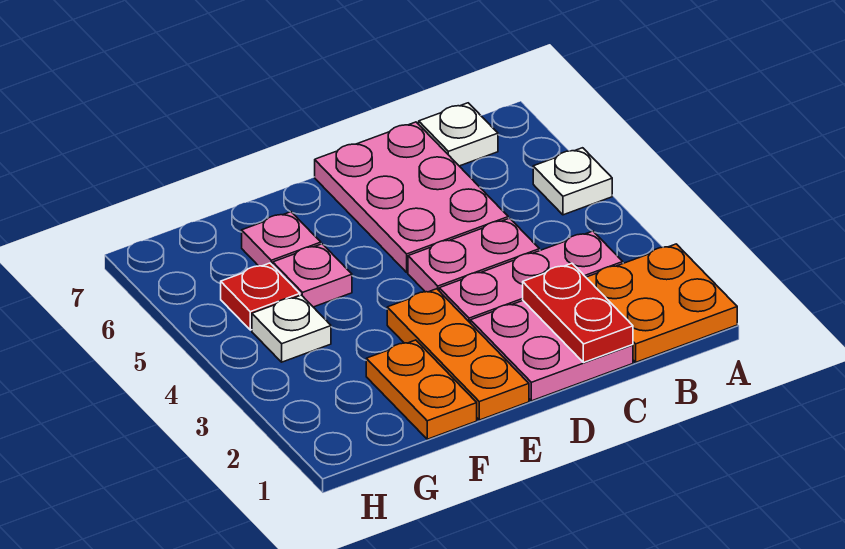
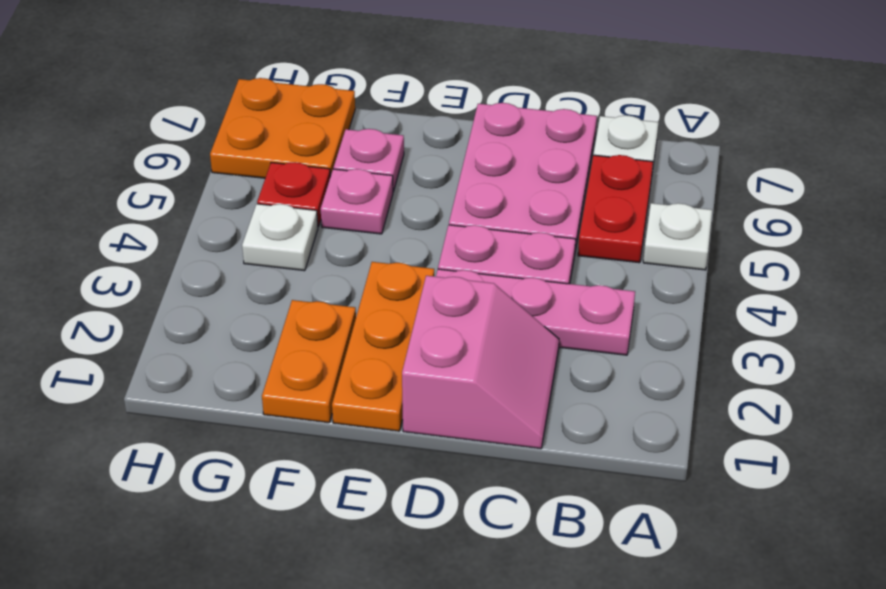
orange 2x2 plate [586,244,737,362] -> orange 2x2 plate moved to [210,78,355,178]
pink 2x2 plate [471,301,633,401] -> pink 2x2 slope [402,276,559,449]
red 1x2 plate [523,263,633,363] -> red 1x2 plate moved to [578,155,653,263]

